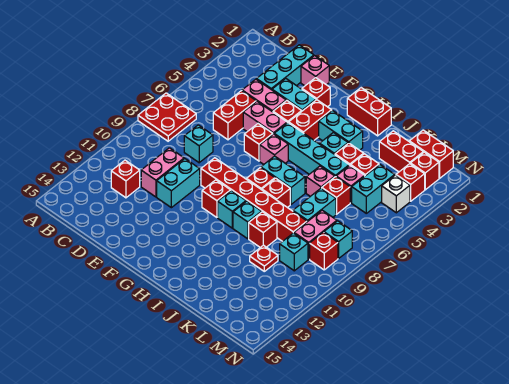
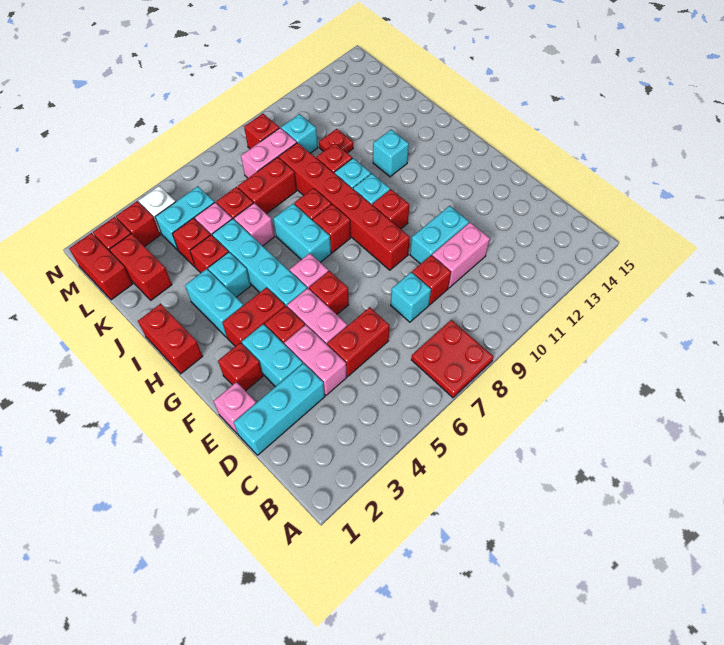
red 1x1 brick [111,160,140,198] -> red 1x1 brick moved to [412,255,451,305]
cyan 1x2 brick [293,188,336,222] -> red 1x2 brick [238,157,297,214]
cyan 1x1 brick [324,221,352,258] -> cyan 1x1 brick moved to [373,130,409,177]

